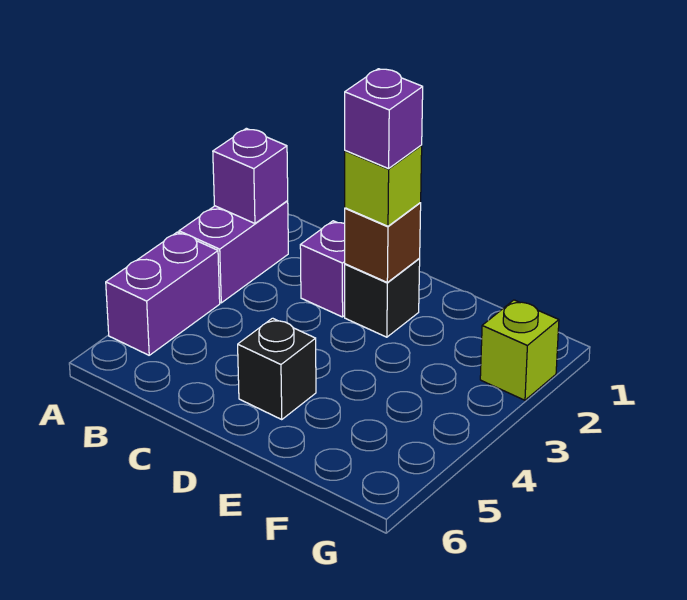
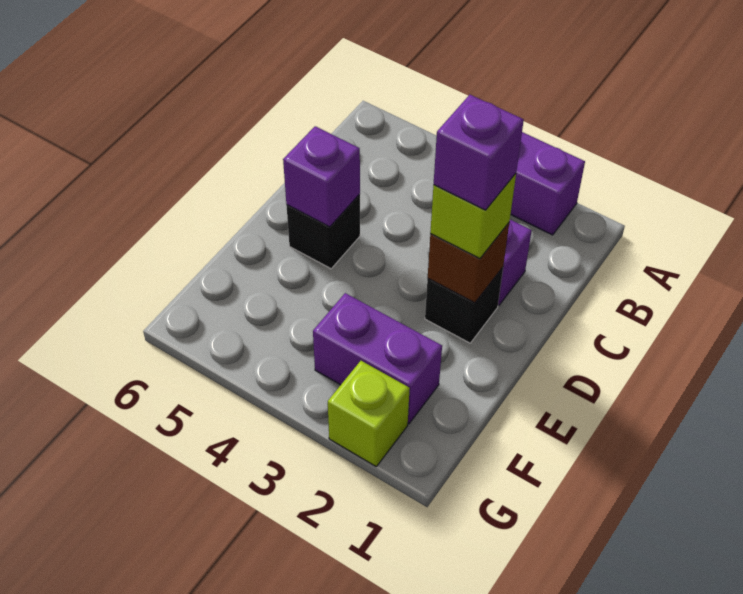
purple 1x1 brick [213,128,288,223] -> purple 1x1 brick moved to [283,126,360,227]
purple 1x2 brick [106,232,220,355] -> purple 1x2 brick moved to [313,293,442,424]

